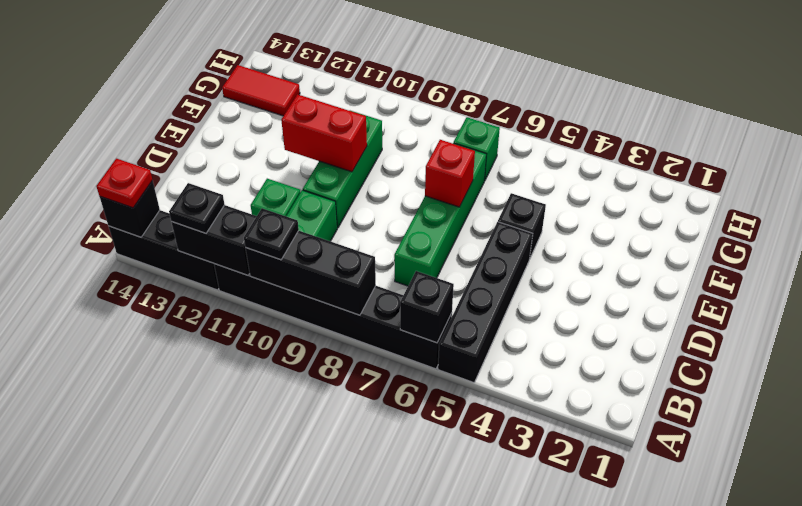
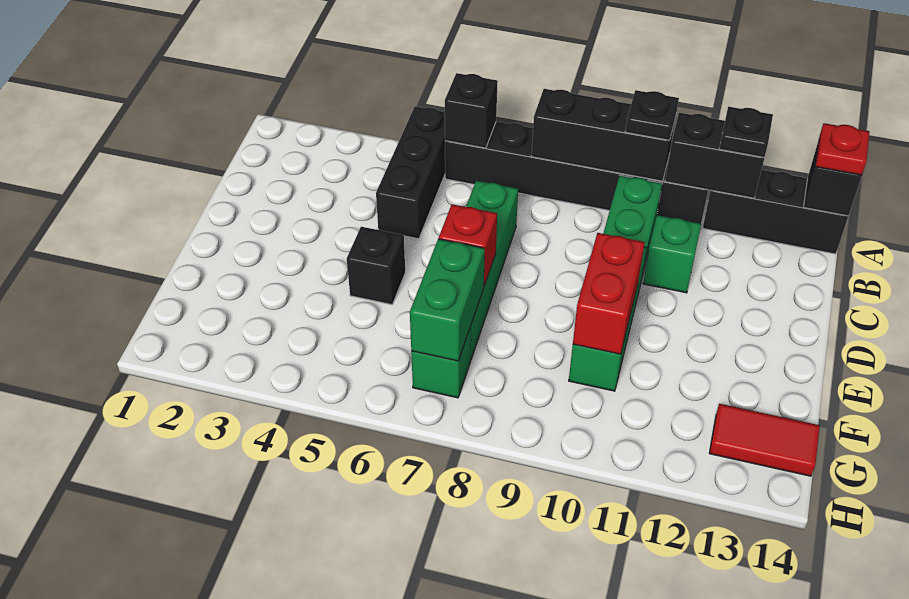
black 1x4 brick [438,222,533,383] -> black 1x3 brick [376,107,445,239]
red 1x2 brick [281,94,367,172] -> red 1x2 brick turned to [573,233,645,354]
none -> green 1x2 brick [410,239,485,361]

